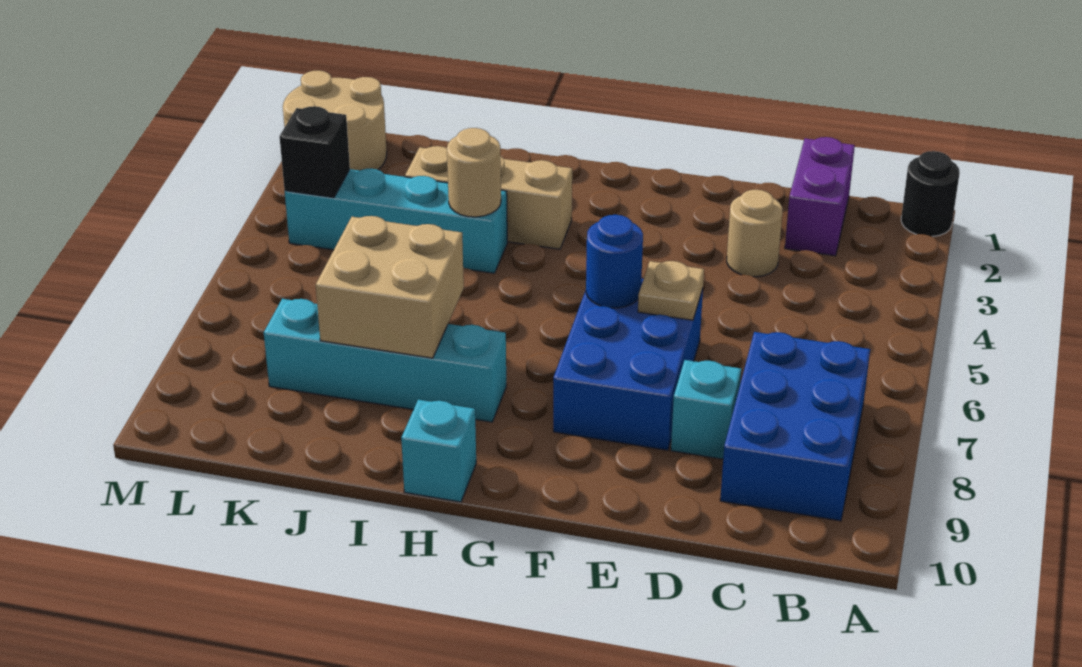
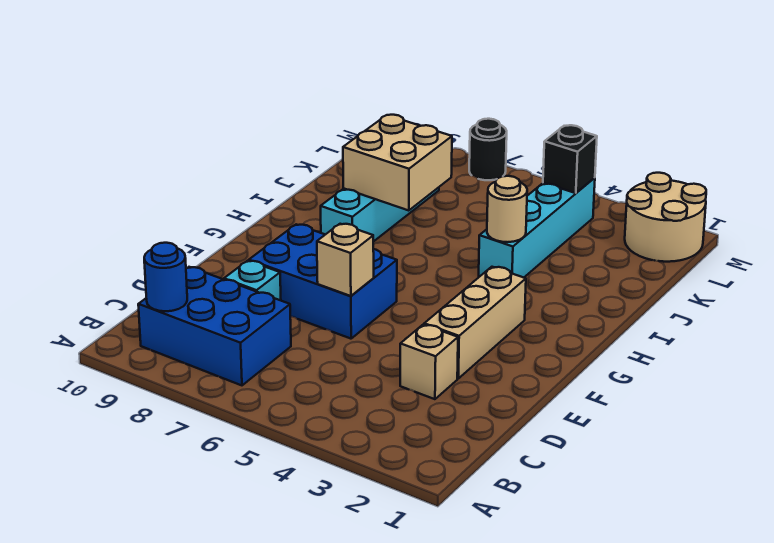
black 1x1 round brick [901,151,960,237] -> black 1x1 round brick moved to [469,119,507,180]
purple 1x2 brick [785,137,855,256] -> none
tan 1x1 round brick [727,190,782,277] -> tan 1x1 brick [400,324,458,399]
tan 1x1 plate [638,261,704,320] -> tan 1x1 brick [317,224,374,296]
blue 1x1 round brick [586,215,643,308] -> blue 1x1 round brick moved to [144,243,187,311]
tan 1x3 brick [405,146,572,249] -> tan 1x3 brick moved to [424,267,526,378]
cyan 1x1 brick [401,400,476,502] -> none

